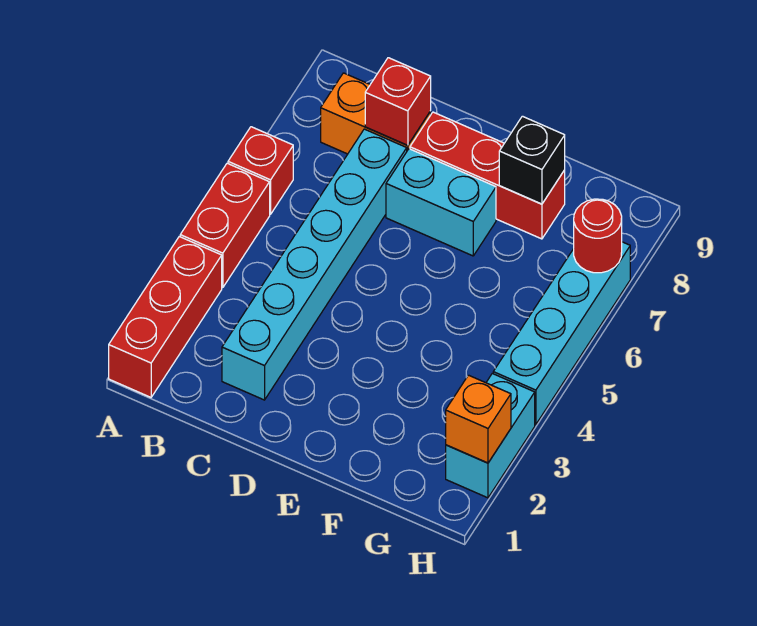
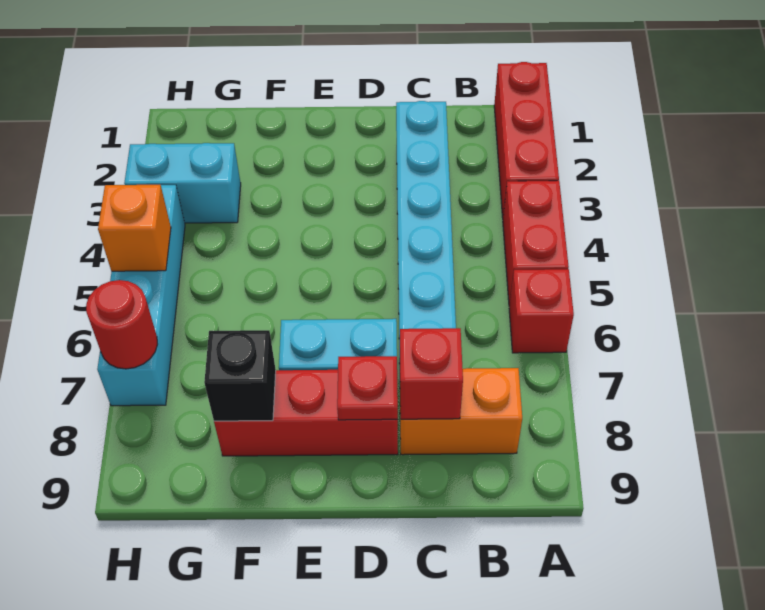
none -> red 1x1 plate [337,356,398,420]
cyan 1x2 brick [446,373,535,498] -> cyan 1x2 brick turned to [124,143,241,223]
orange 1x1 brick [446,375,511,463] -> orange 1x1 brick moved to [98,185,171,271]

